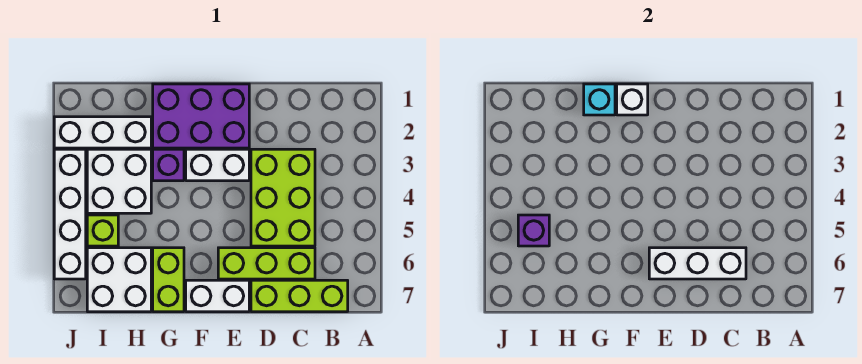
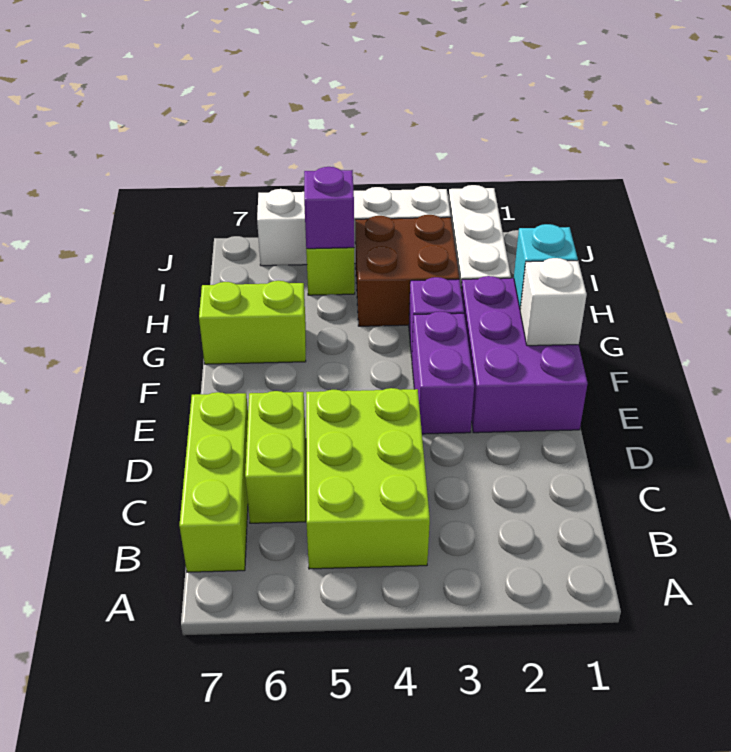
lime 2x3 brick [251,149,315,246] -> lime 2x3 brick turned to [306,388,430,569]
lime 1x3 brick [218,248,315,279] -> lime 1x2 brick [245,391,306,523]
white 1x3 brick [649,248,746,279] -> none
white 1x2 brick [186,149,249,181] -> purple 1x2 brick [412,311,474,434]
white 1x2 brick [186,280,249,312] -> none
white 2x2 brick [87,149,151,213] -> brown 2x2 brick [355,215,459,326]
white 2x2 brick [87,248,151,312] -> none

